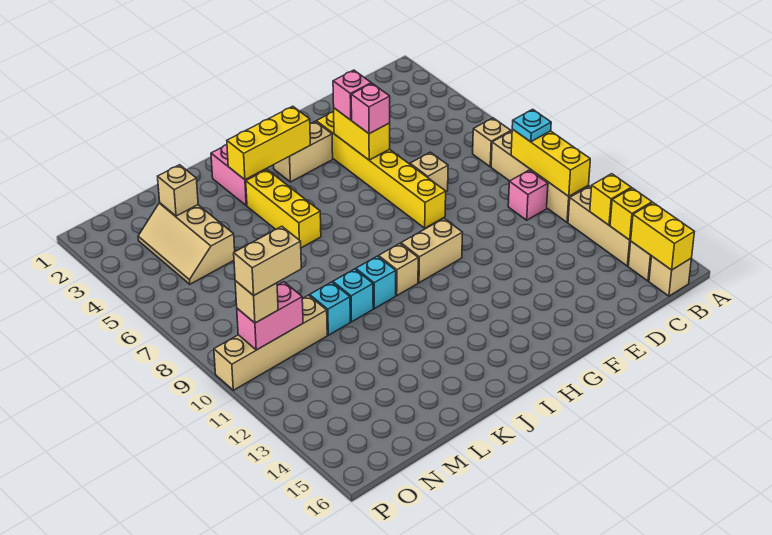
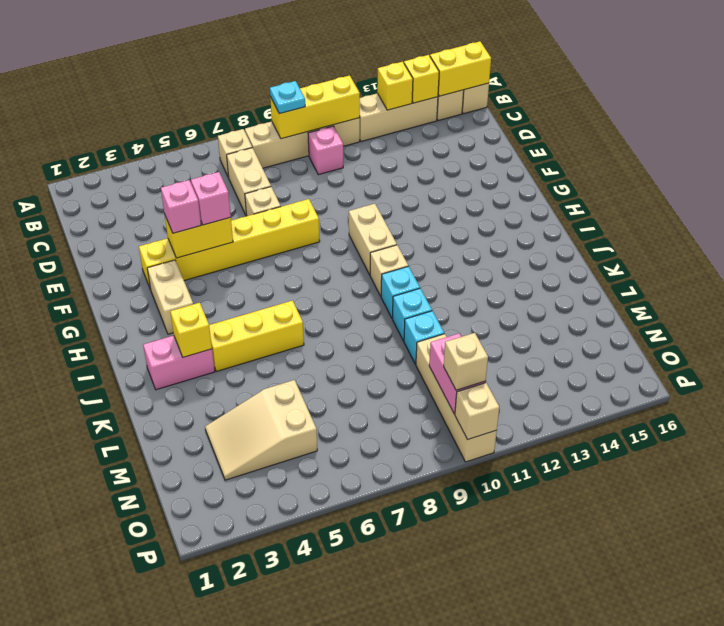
yellow 1x3 brick [227,106,310,180] -> yellow 1x1 brick [170,303,212,357]
tan 2x3 slope [138,203,235,284] -> tan 2x3 slope turned to [205,380,317,480]
tan 1x1 brick [158,165,198,216] -> tan 1x1 brick moved to [455,383,499,440]
tan 1x2 brick [234,226,301,296] -> tan 1x2 brick moved to [227,148,271,216]

